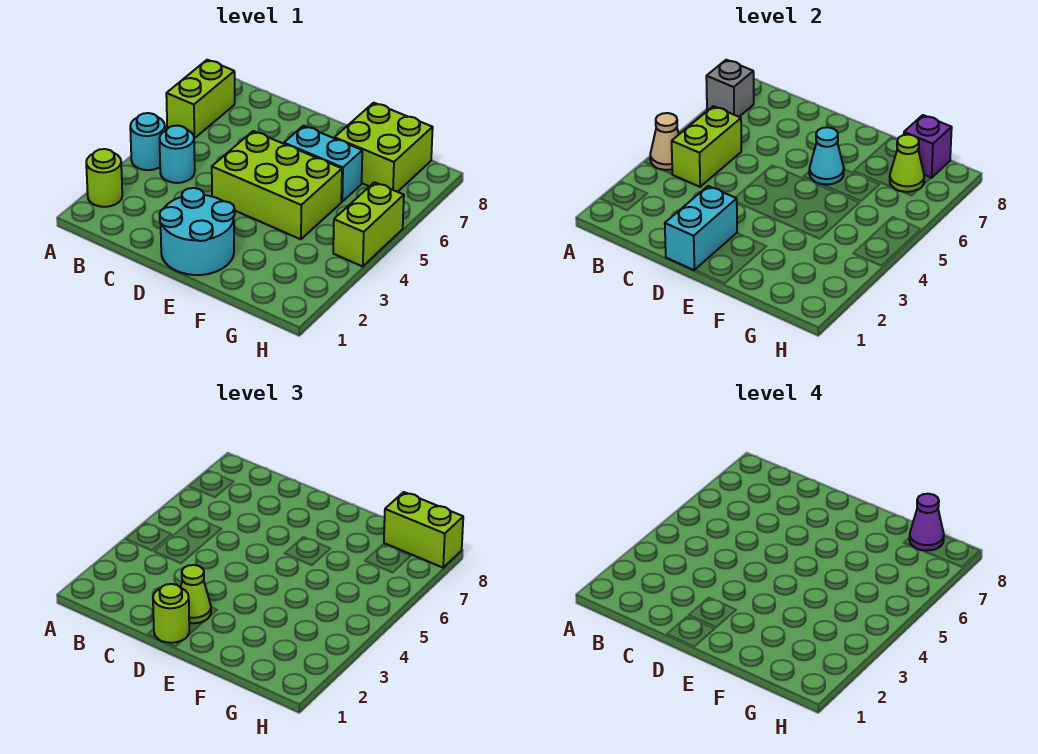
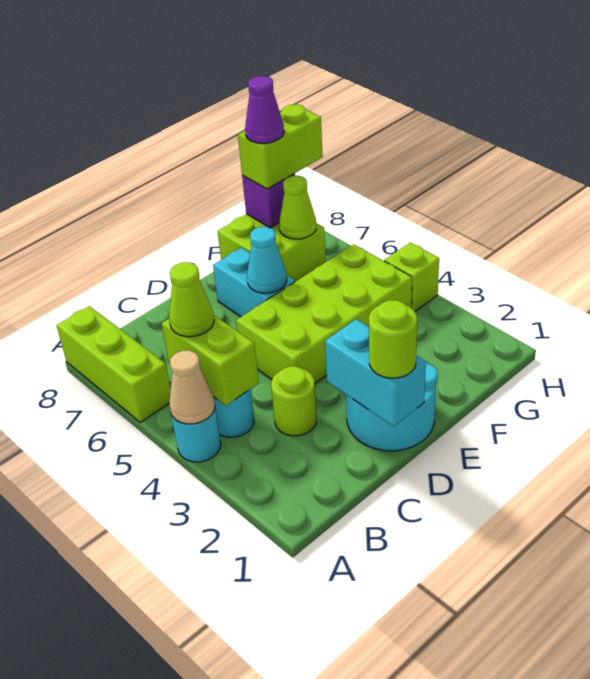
lime 1x1 round brick [86,149,122,207] -> lime 1x1 round brick moved to [271,366,317,436]
lime 1x2 brick [166,60,235,138] -> lime 1x3 brick [57,306,171,422]
grey 1x1 brick [706,60,754,117] -> none
lime 1x1 cone [181,565,211,623] -> lime 1x1 cone moved to [169,262,214,337]
lime 2x3 brick [212,131,342,239] -> lime 2x4 brick [236,244,412,383]
cyan 1x2 brick [284,126,362,202] -> cyan 1x2 brick turned to [213,248,295,317]
lime 1x2 brick [333,182,404,267] -> lime 1x1 brick [384,242,439,311]

